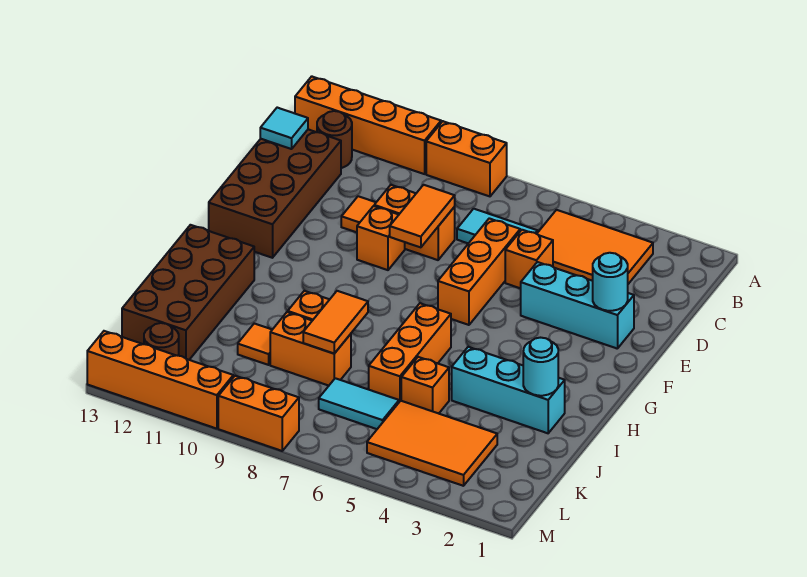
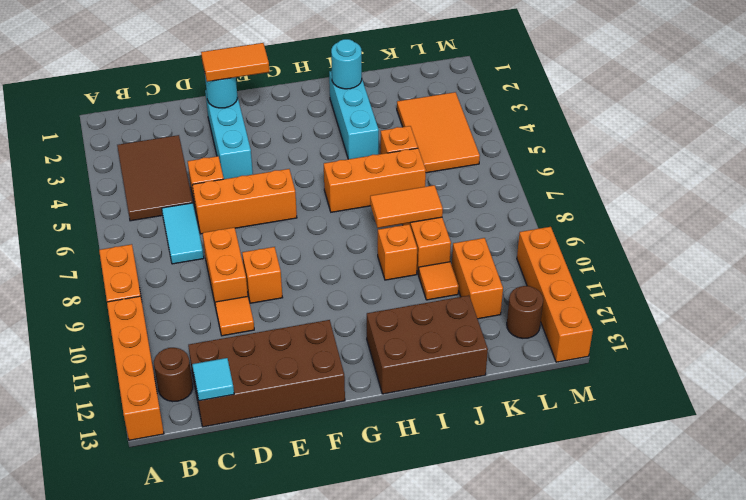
orange 2x3 tile [537,210,653,284] -> brown 2x3 tile [117,135,193,221]
orange 1x2 tile [390,185,455,247] -> orange 1x2 tile moved to [201,43,269,82]
brown 2x4 brick [122,225,254,360] -> brown 2x3 brick [367,295,488,394]
cyan 1x2 tile [319,378,399,429] -> none
orange 1x2 brick [218,376,299,451] -> orange 1x2 brick moved to [452,238,503,319]

